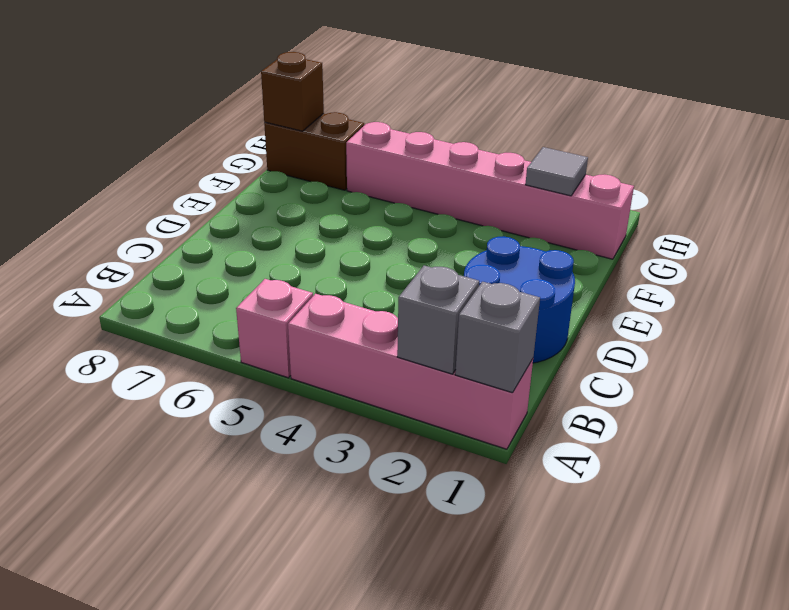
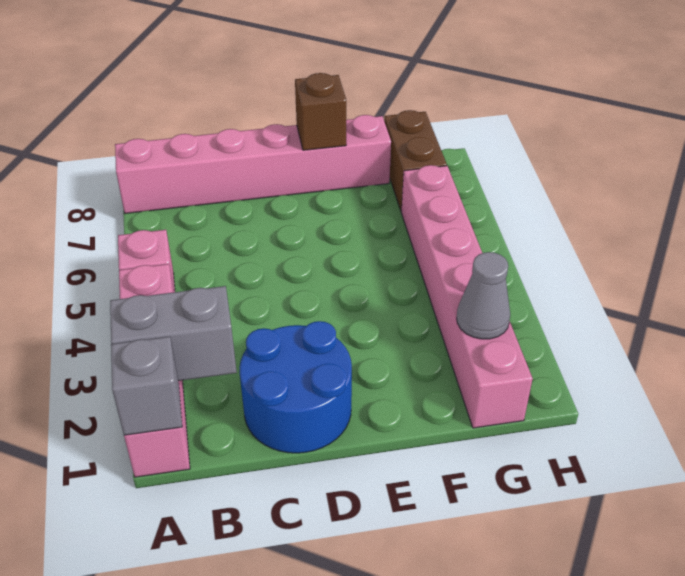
grey 1x1 brick [397,266,479,374] -> grey 1x2 brick [110,286,237,381]
none -> pink 1x6 brick [115,115,391,213]
grey 1x1 tile [525,147,588,196] -> grey 1x1 cone [457,252,510,339]
brown 1x1 brick [261,52,324,131] -> brown 1x1 brick moved to [295,73,346,150]

